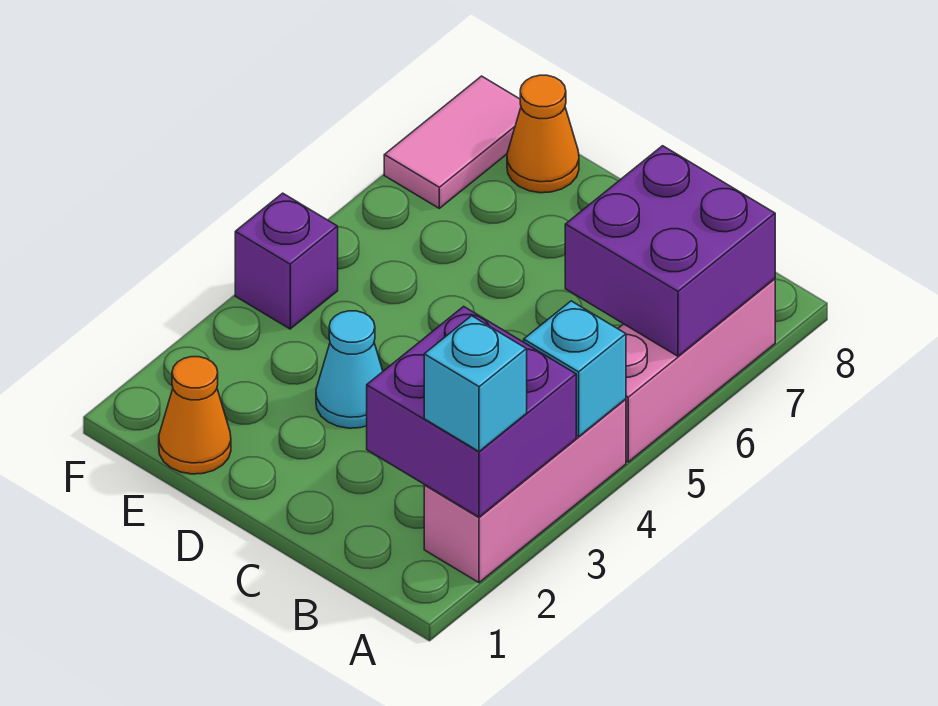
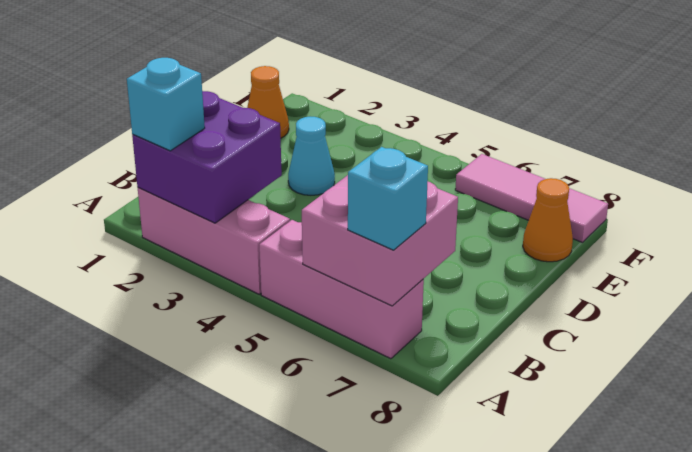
cyan 1x1 brick [524,301,626,437] -> cyan 1x1 brick moved to [348,147,428,250]
purple 2x2 brick [565,146,775,356] -> pink 2x2 brick [302,175,458,306]
purple 1x1 brick [235,193,338,329] -> none
pink 1x2 tile [384,76,521,208] -> pink 1x3 tile [455,154,608,242]

